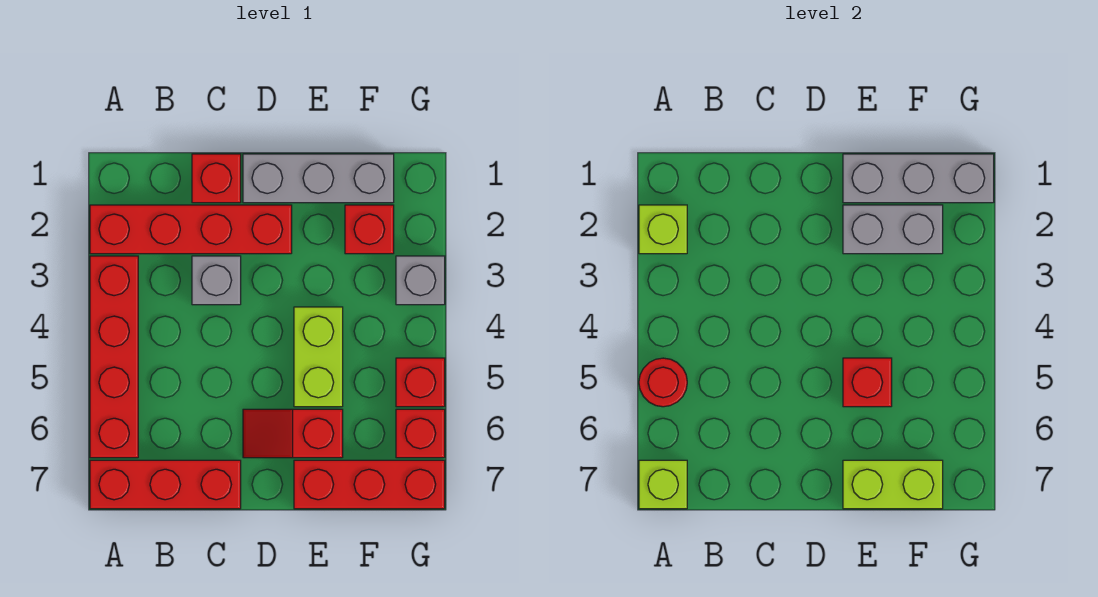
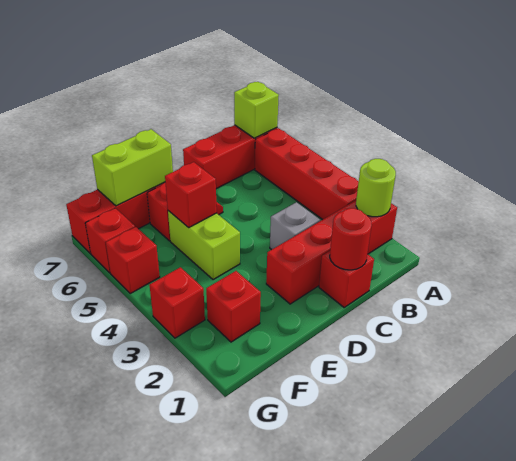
lime 1x1 brick [639,205,687,254] -> lime 1x1 round brick [356,159,396,217]
red 1x1 round brick [639,358,687,407] -> red 1x1 round brick moved to [330,208,372,270]
grey 1x3 brick [243,154,394,203] -> none
grey 1x3 brick [843,154,994,203] -> none
grey 1x2 brick [843,205,943,254] -> none
grey 1x1 brick [396,256,445,305] -> red 1x1 brick [149,267,205,338]

